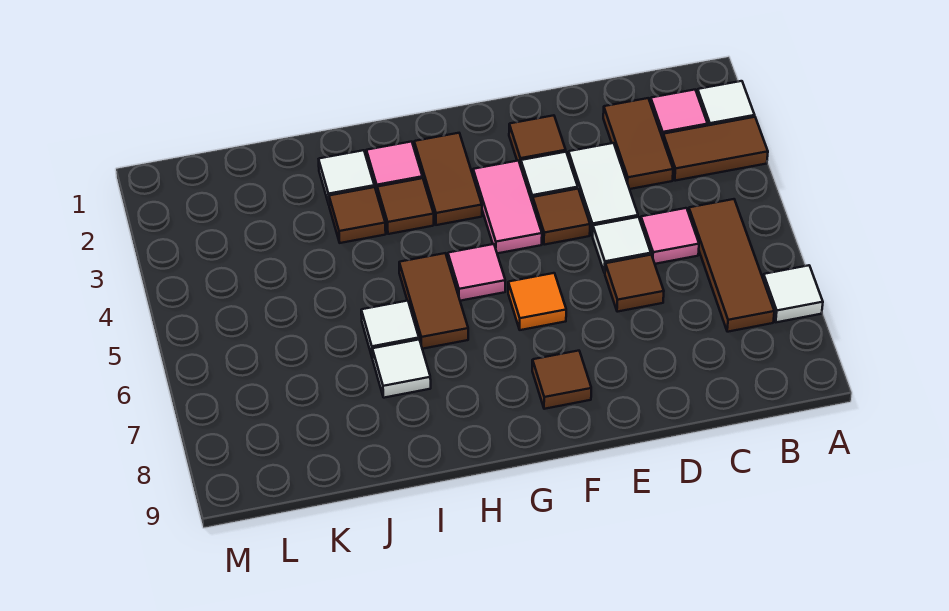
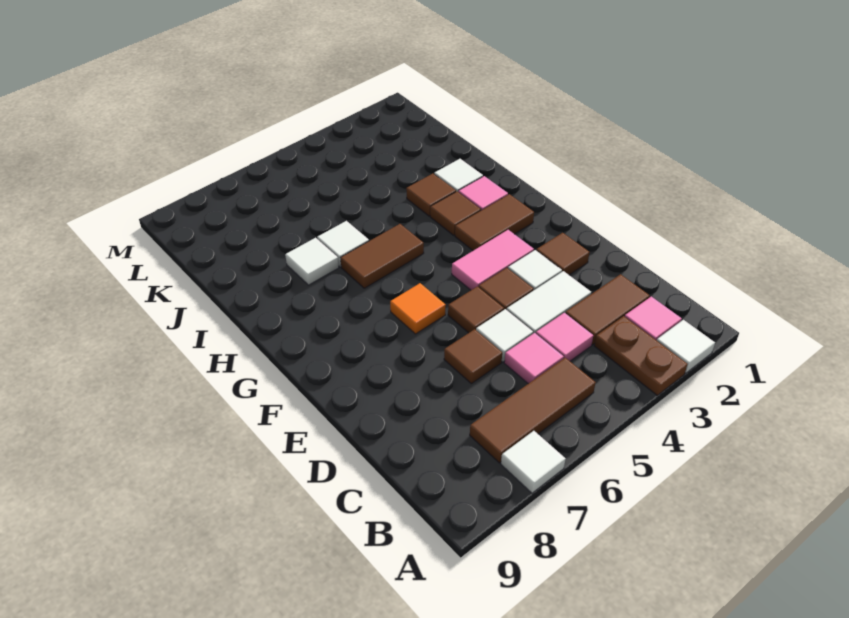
brown 1x2 tile [663,117,768,181] -> brown 1x2 plate [594,316,688,395]
brown 1x1 tile [532,351,591,409] -> brown 1x1 tile moved to [448,286,504,333]
pink 1x1 tile [448,244,505,301] -> pink 1x1 tile moved to [536,313,593,361]

